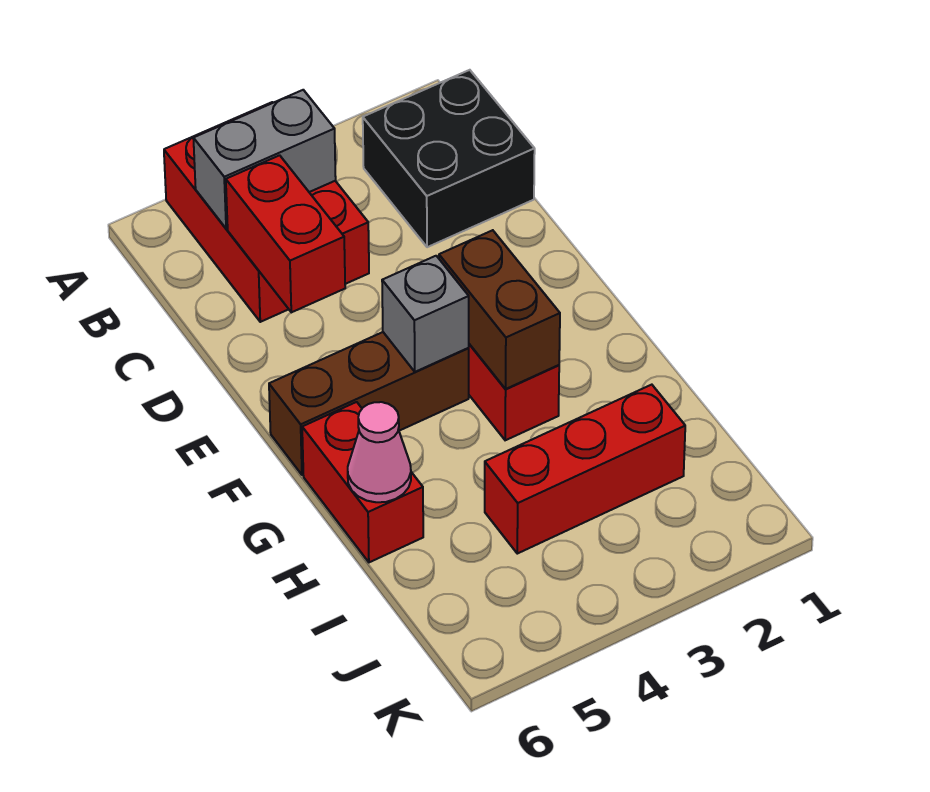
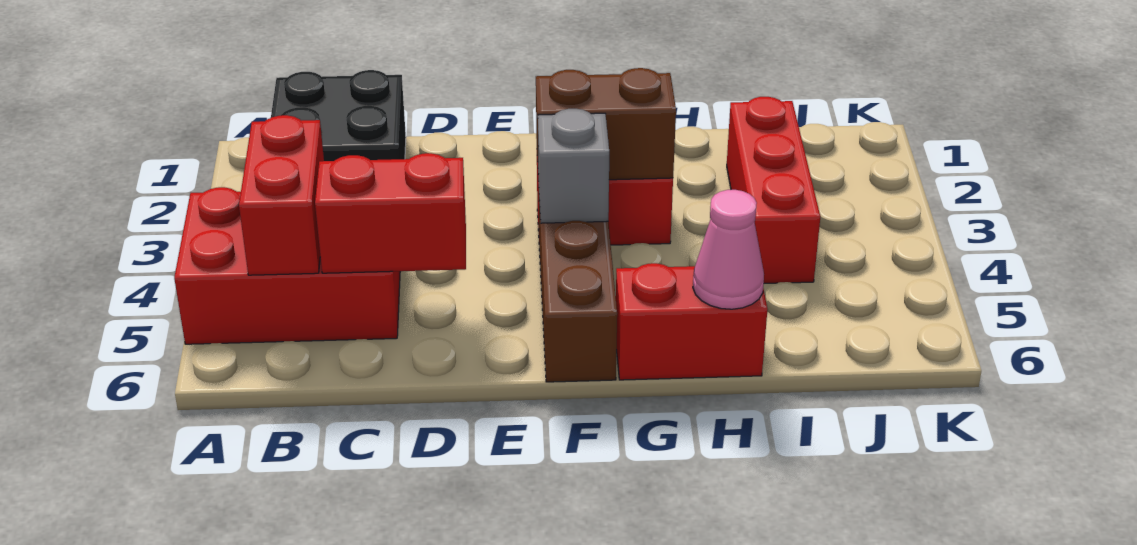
grey 1x2 brick [193,90,336,229] -> red 1x2 brick [239,115,324,275]

